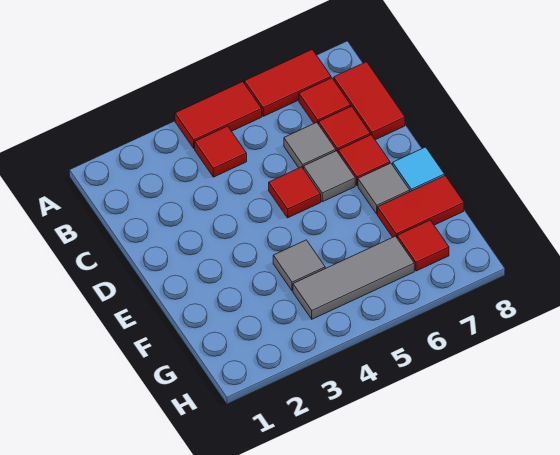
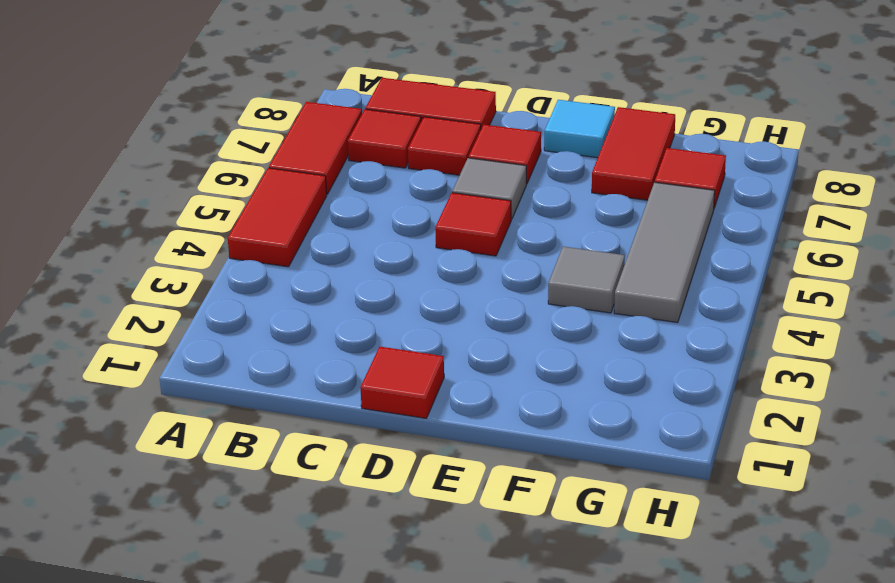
red 1x1 tile [195,126,247,177] -> red 1x1 tile moved to [360,347,444,418]
grey 1x1 tile [284,122,336,169] -> none
grey 1x1 tile [358,163,410,214] -> none

